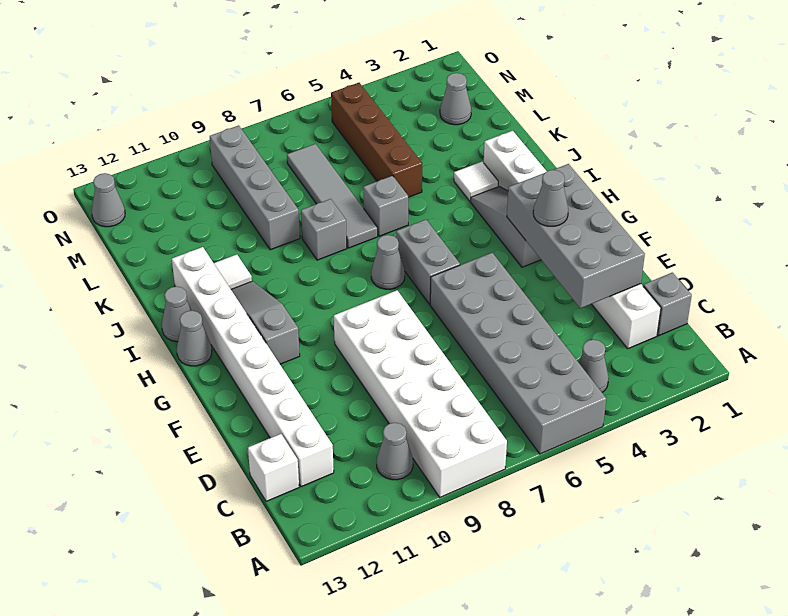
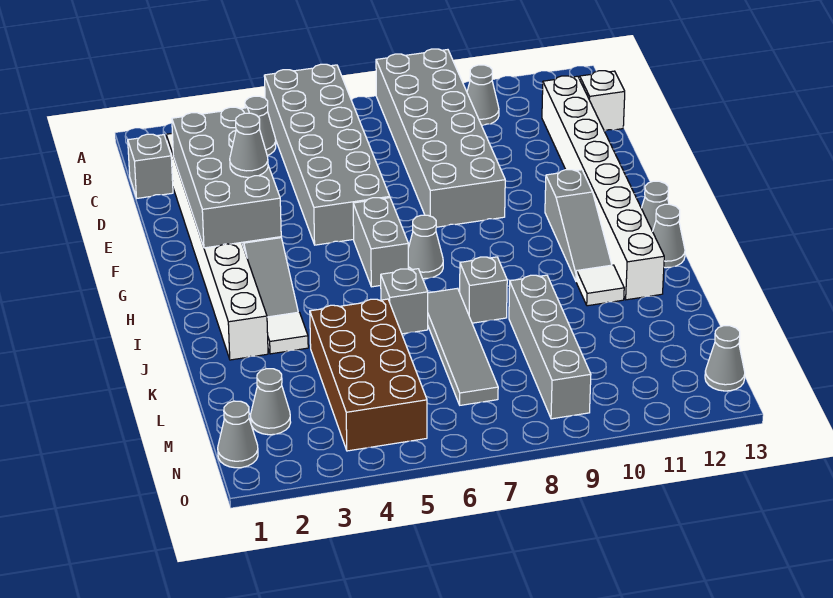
white 2x6 brick [334,290,507,497] -> grey 2x6 brick [376,49,505,227]
brown 1x4 brick [331,83,422,197] -> brown 2x4 brick [310,299,427,451]
none -> grey 1x1 cone [218,401,258,468]

